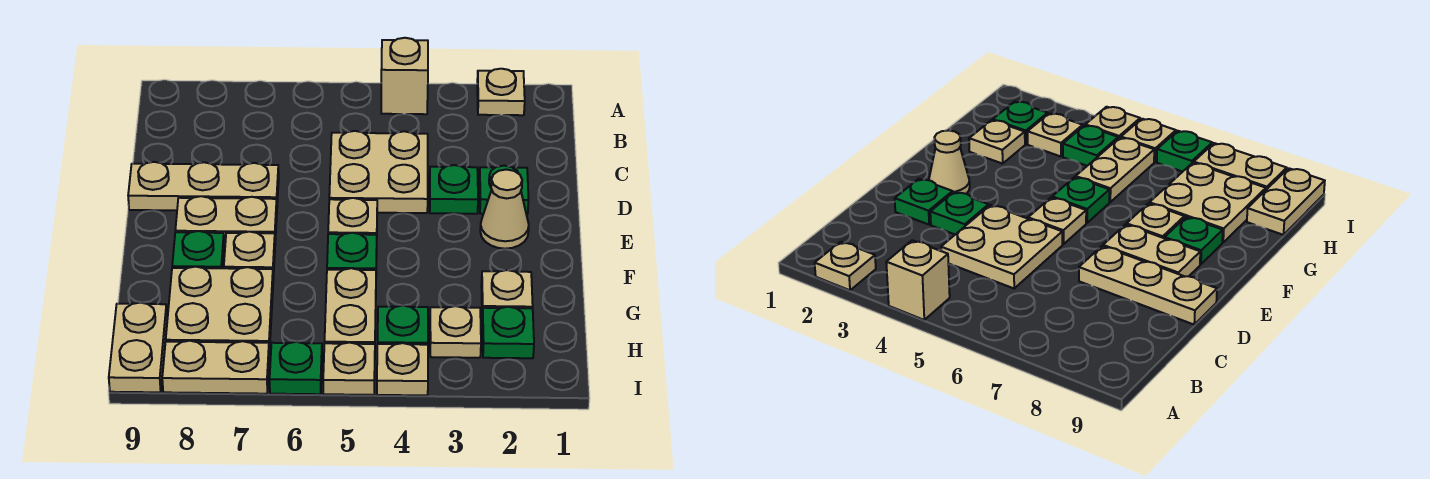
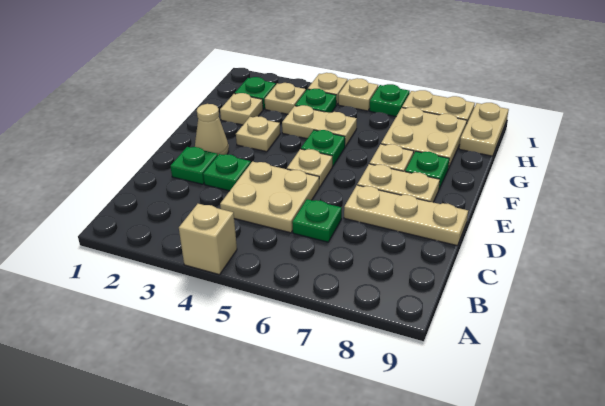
tan 1x1 plate [477,69,525,115] -> tan 1x1 plate moved to [236,116,280,152]
none -> green 1x1 plate [292,199,342,242]
tan 1x2 plate [325,268,376,344] -> tan 1x2 plate turned to [282,105,357,147]

